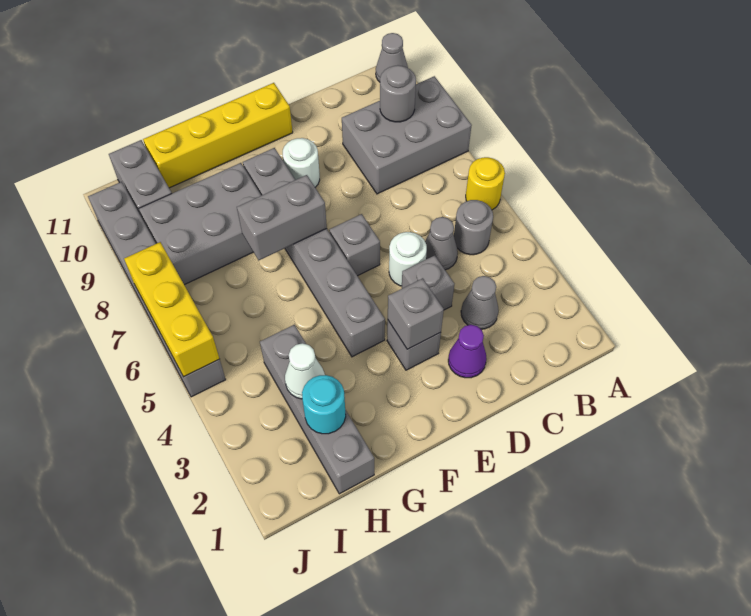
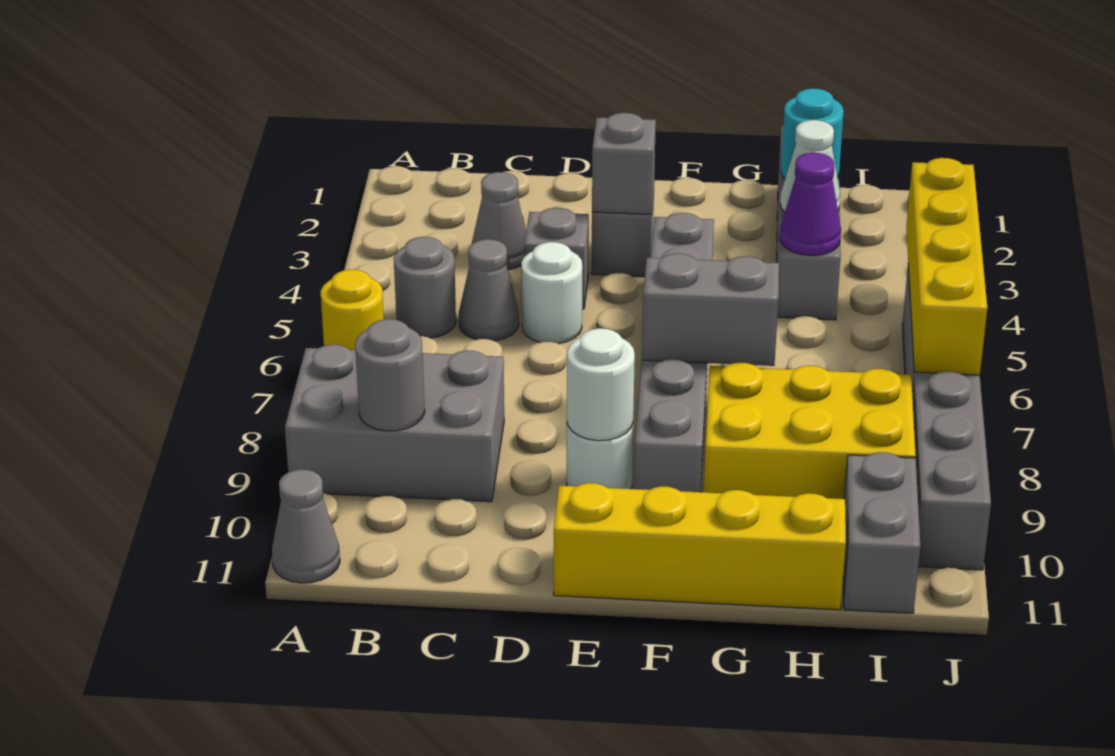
purple 1x1 cone [448,325,487,378] -> purple 1x1 cone moved to [780,153,841,255]
grey 1x1 brick [329,214,380,276] -> none
none -> white 1x1 round brick [567,328,635,441]
grey 2x3 brick [139,163,261,285] -> yellow 2x3 brick [704,362,916,499]
yellow 1x3 brick [124,242,219,377] -> yellow 1x4 brick [906,158,987,375]

